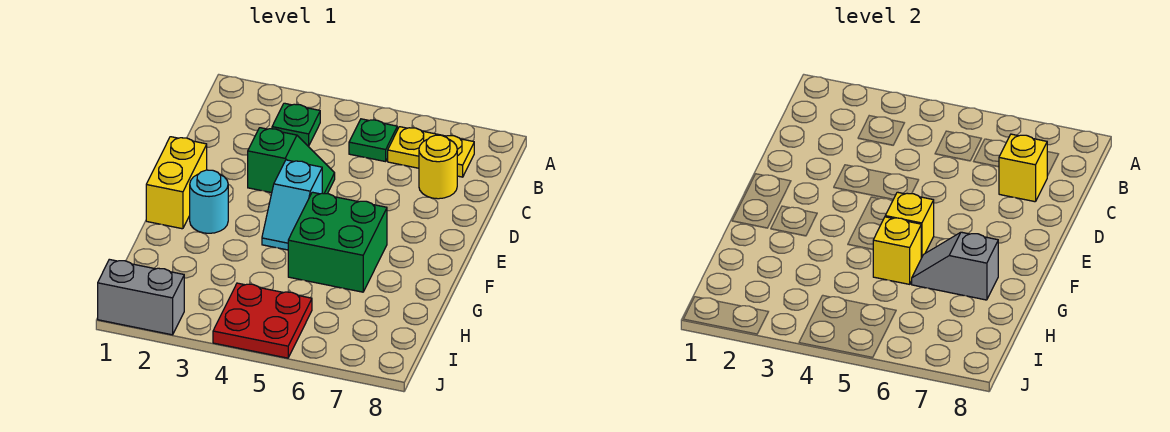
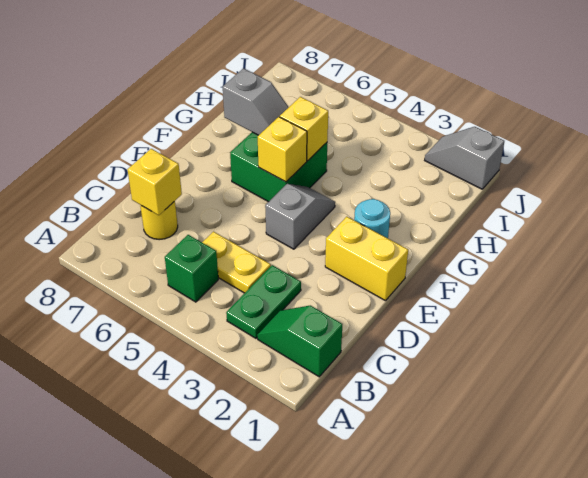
green 1x1 plate [272,103,320,146] -> green 1x2 plate [226,265,301,338]
green 1x1 plate [349,119,397,162] -> green 1x1 brick [165,235,218,302]
yellow 1x2 plate [388,127,474,177] -> yellow 1x2 plate moved to [202,232,271,293]
green 1x2 slope [248,128,335,194] -> green 1x2 slope moved to [257,305,342,377]
yellow 1x2 brick [146,137,207,229] -> yellow 1x2 brick turned to [325,217,408,301]
cyan 1x2 slope [262,160,322,250] -> grey 1x2 slope [265,184,335,249]
red 2x2 plate [213,283,312,358] -> none
grey 1x2 brick [98,259,184,335] -> grey 1x2 slope [425,127,504,189]

